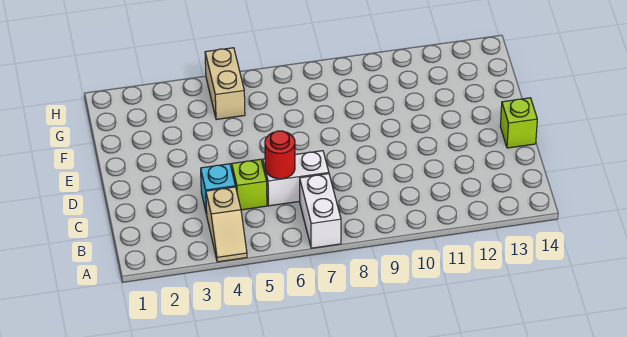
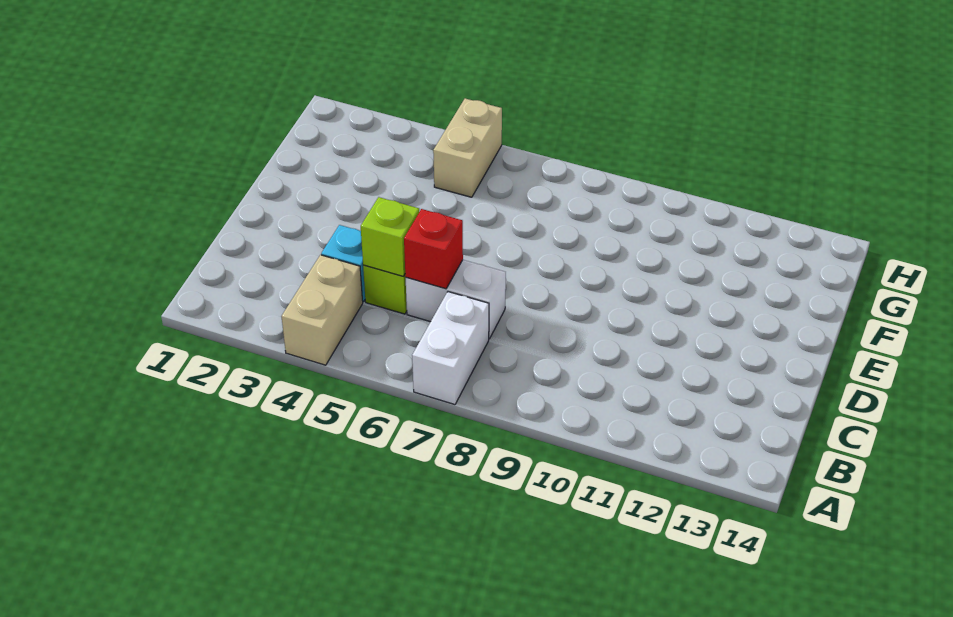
tan 1x2 slope [206,187,247,262] -> tan 1x2 brick [281,255,363,365]
red 1x1 round brick [265,131,295,179] -> red 1x1 brick [404,209,463,289]
lime 1x1 brick [500,98,537,148] -> lime 1x1 brick moved to [361,197,419,276]

